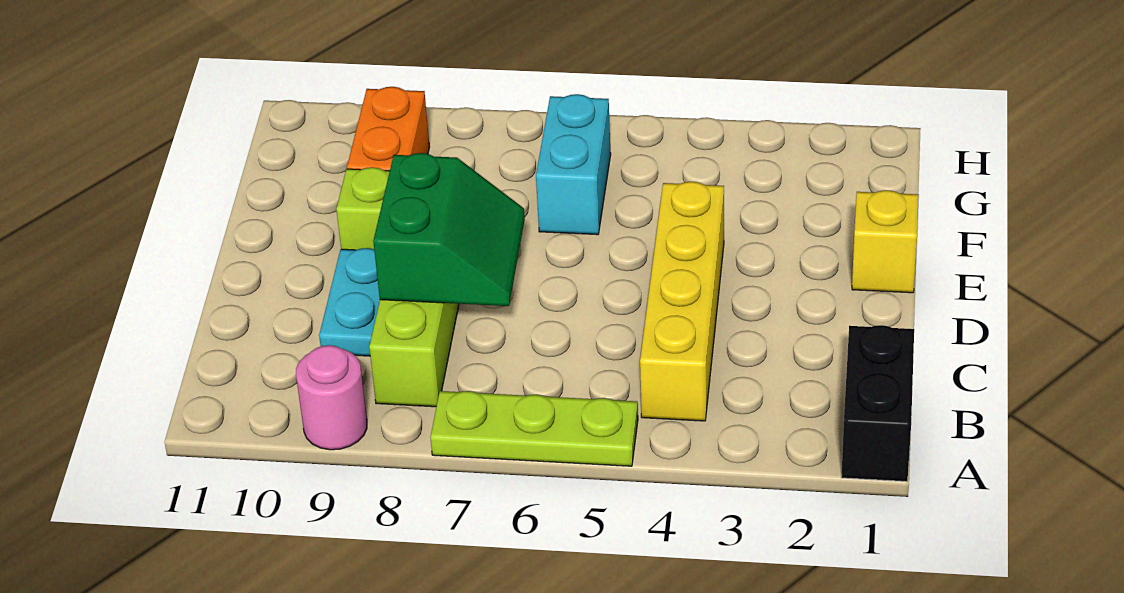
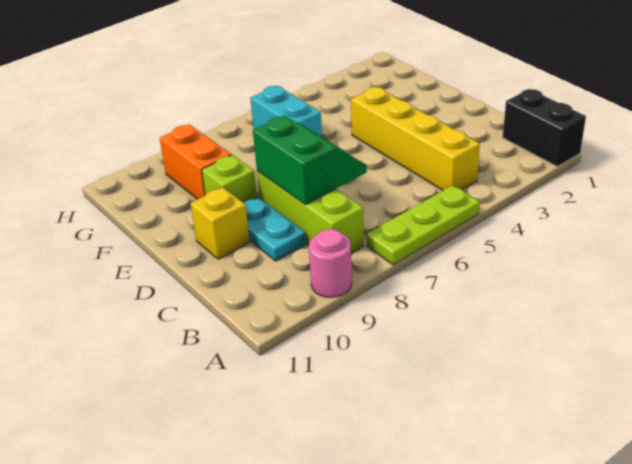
yellow 1x1 brick [852,190,919,293] -> yellow 1x1 brick moved to [190,187,250,259]

